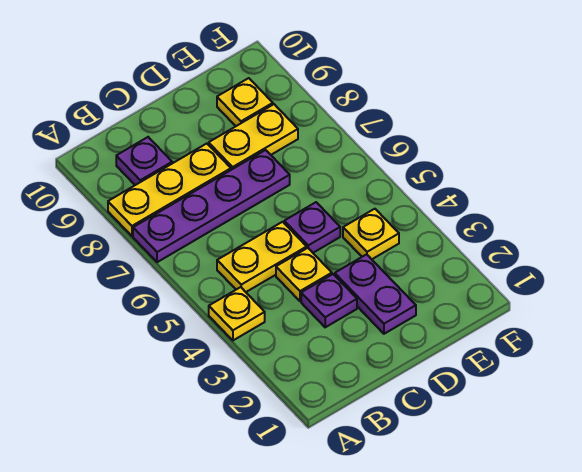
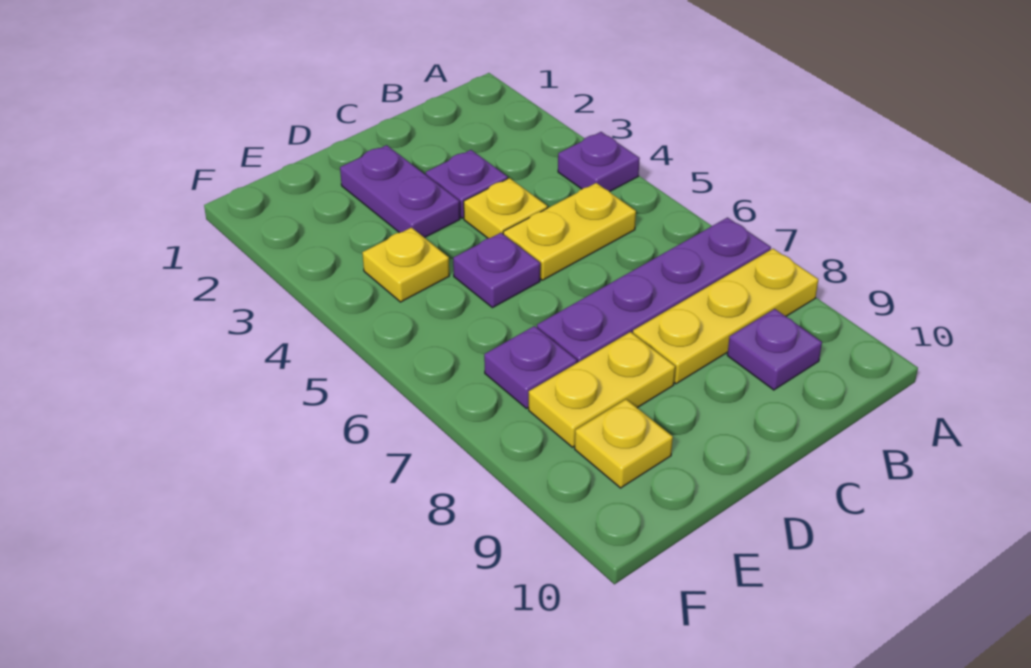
yellow 1x1 plate [209,287,265,340] -> purple 1x1 plate [558,132,640,192]
none -> purple 1x1 plate [484,326,577,408]

